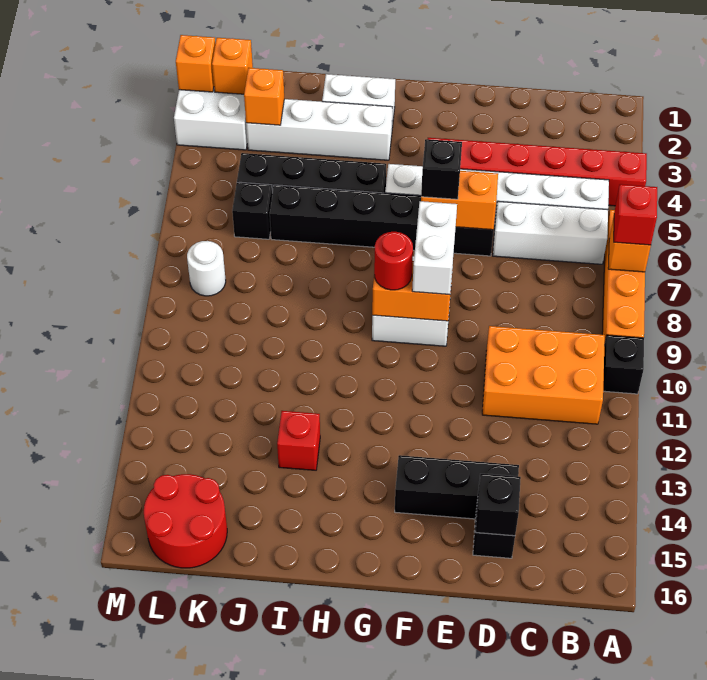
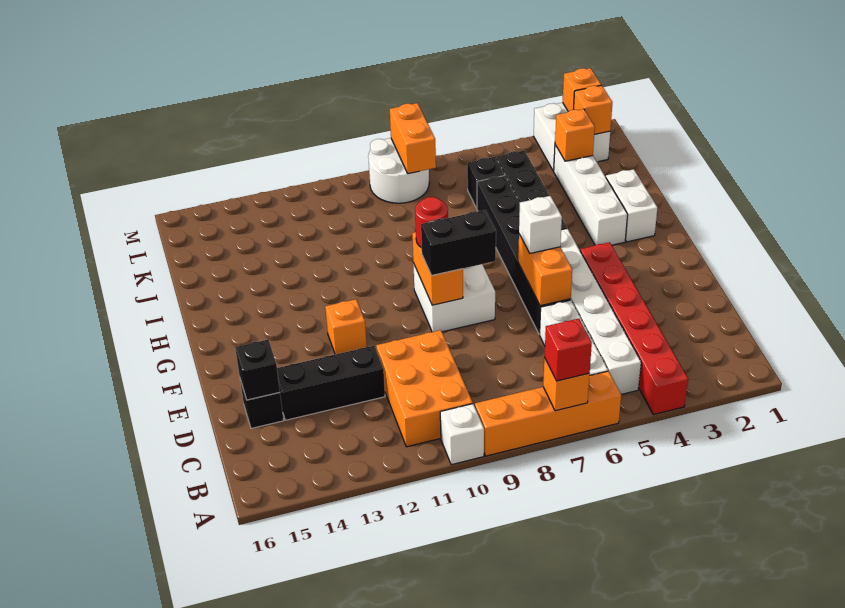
black 1x1 brick [603,335,644,394] -> white 1x1 brick [440,404,484,465]
black 1x3 brick [395,455,519,519] -> black 1x3 brick turned to [277,346,385,420]
black 1x1 brick [421,139,462,199] -> white 1x1 brick [519,196,562,253]
white 1x2 brick [412,201,457,295] -> black 1x2 brick [421,210,496,276]
none -> orange 1x1 brick [325,299,367,354]
red 1x1 brick [277,411,320,470] -> none
red 2x2 round brick [144,474,227,568] -> none
white 1x1 round brick [187,241,226,296] -> white 2x2 round brick [368,138,429,203]
none -> orange 1x2 brick [390,103,436,174]

